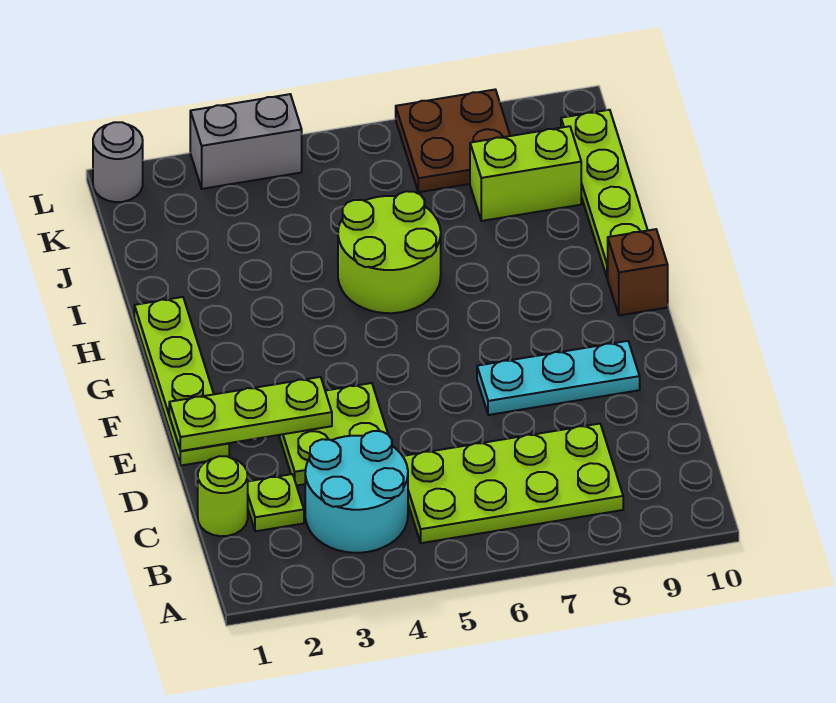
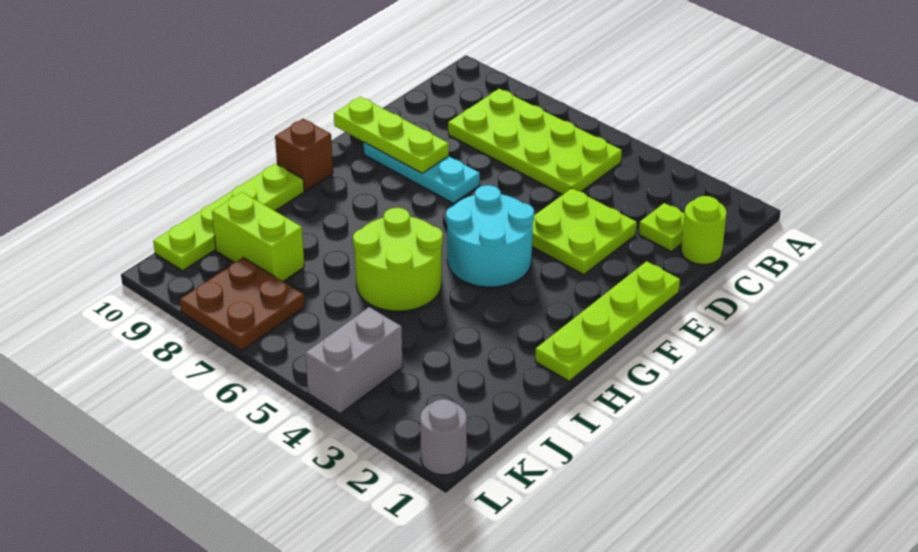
cyan 2x2 round brick [305,431,408,553] -> cyan 2x2 round brick moved to [446,185,534,287]
lime 1x3 plate [169,377,332,451] -> lime 1x3 plate moved to [334,97,449,173]
grey 1x2 brick [190,94,302,189] -> grey 1x2 brick turned to [305,307,403,414]

